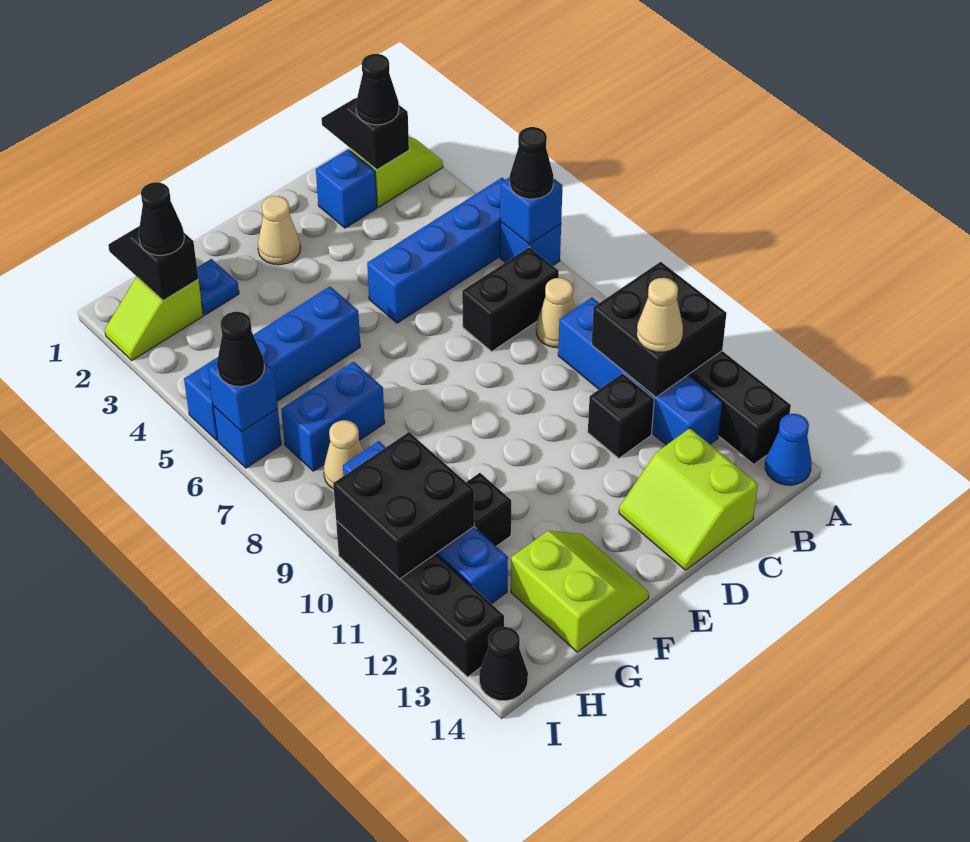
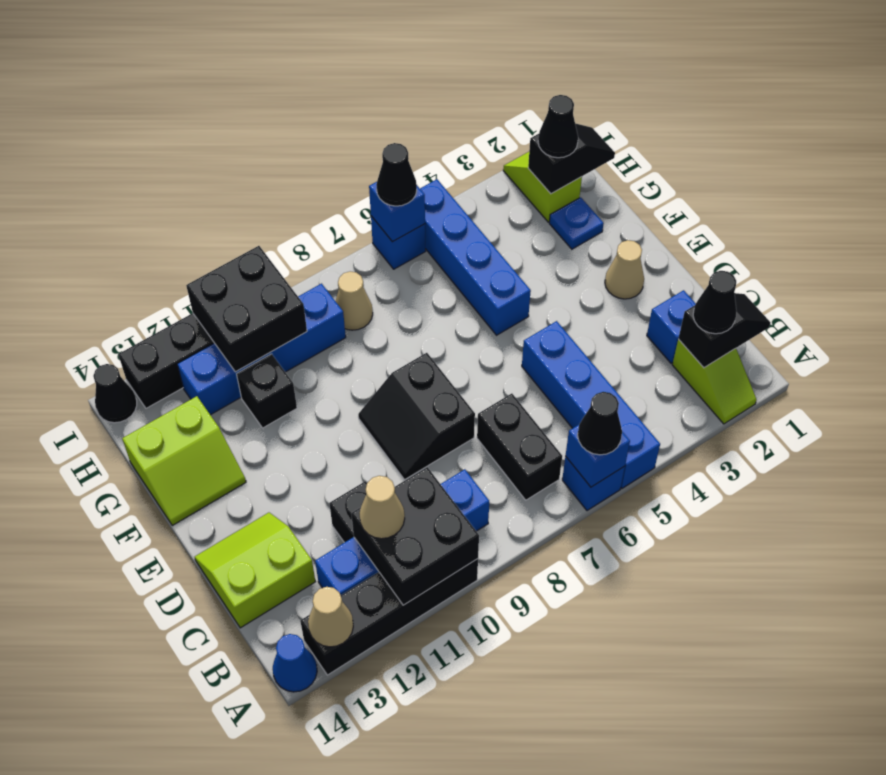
tan 1x1 cone [536,278,575,348] -> tan 1x1 cone moved to [308,587,353,647]
none -> black 2x2 slope [358,353,475,480]
blue 1x2 brick [281,362,385,471] -> none

